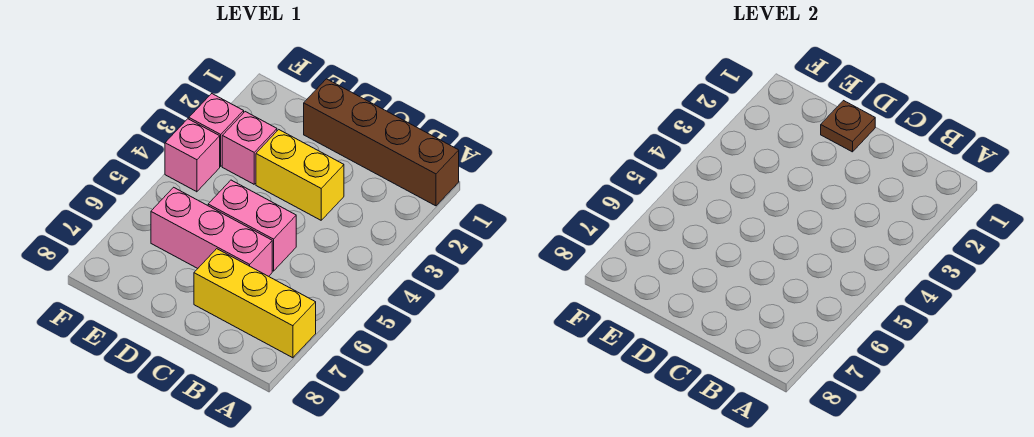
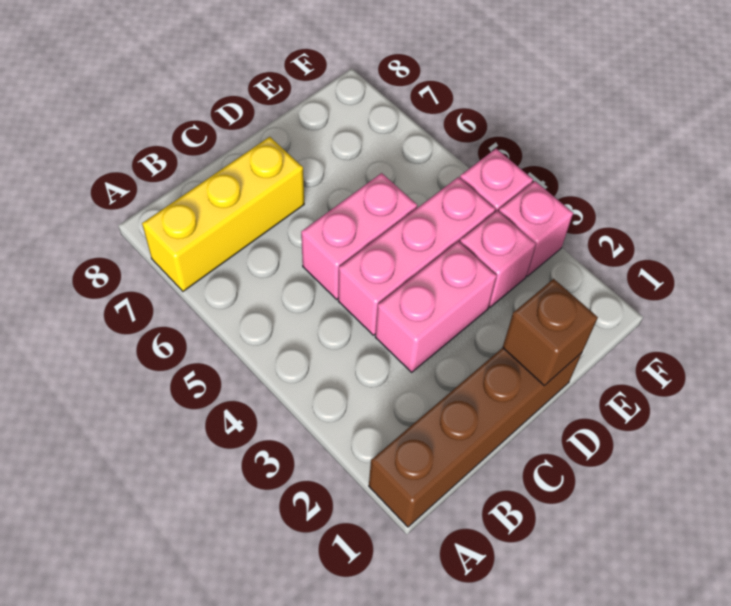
yellow 1x2 brick [256,130,344,220] -> pink 1x2 brick [375,241,497,372]
pink 1x3 brick [151,187,272,276] -> pink 1x3 brick moved to [338,177,495,335]
brown 1x1 plate [821,101,875,152] -> brown 1x1 brick [503,279,598,386]

